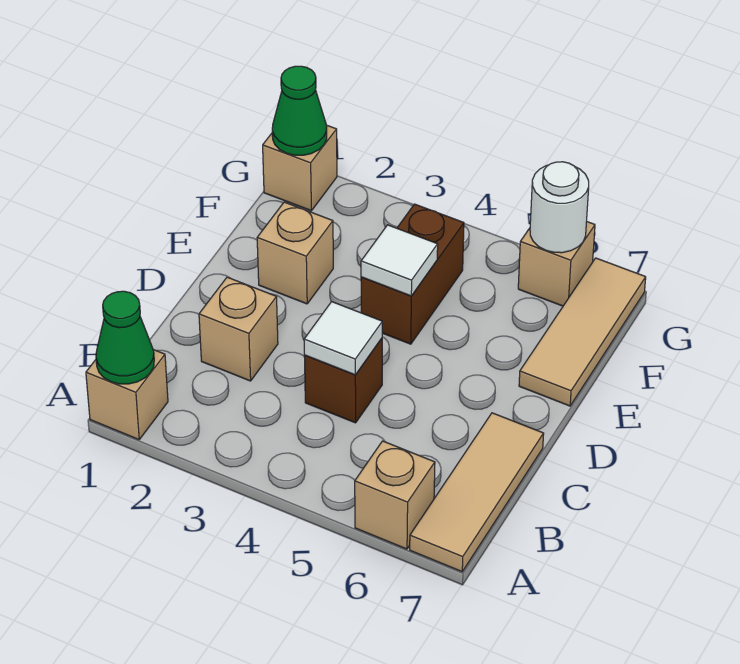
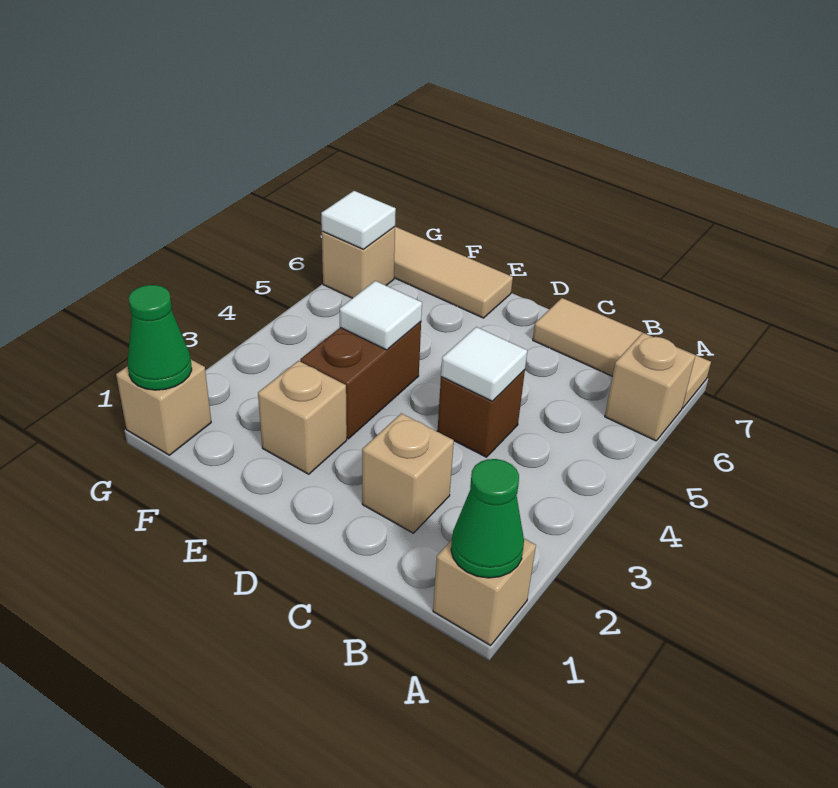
brown 1x2 brick [361,204,464,344] -> brown 1x2 brick turned to [300,322,421,439]
white 1x1 round brick [530,162,589,253] -> white 1x1 tile [321,191,396,249]

